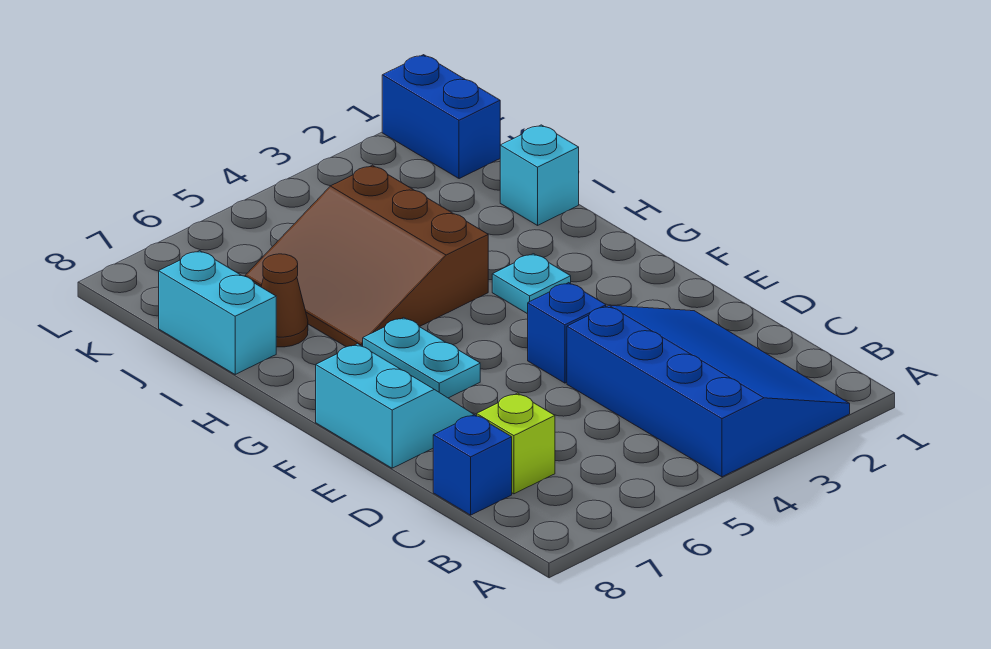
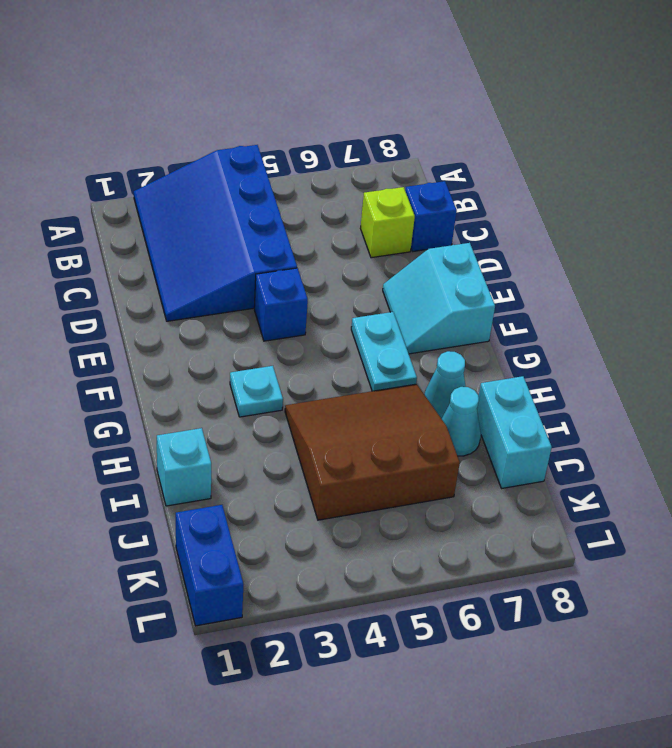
brown 3x3 slope [245,165,488,347] -> brown 3x3 slope turned to [285,384,460,520]
none -> cyan 1x1 cone [424,351,466,419]
brown 1x1 cone [261,254,308,347] -> cyan 1x1 cone [442,387,481,456]

